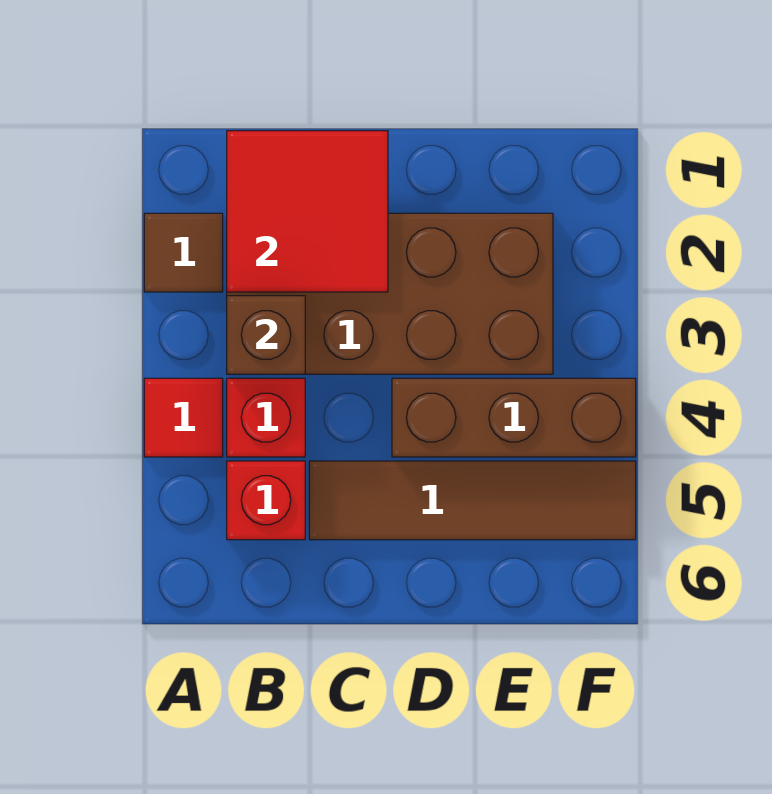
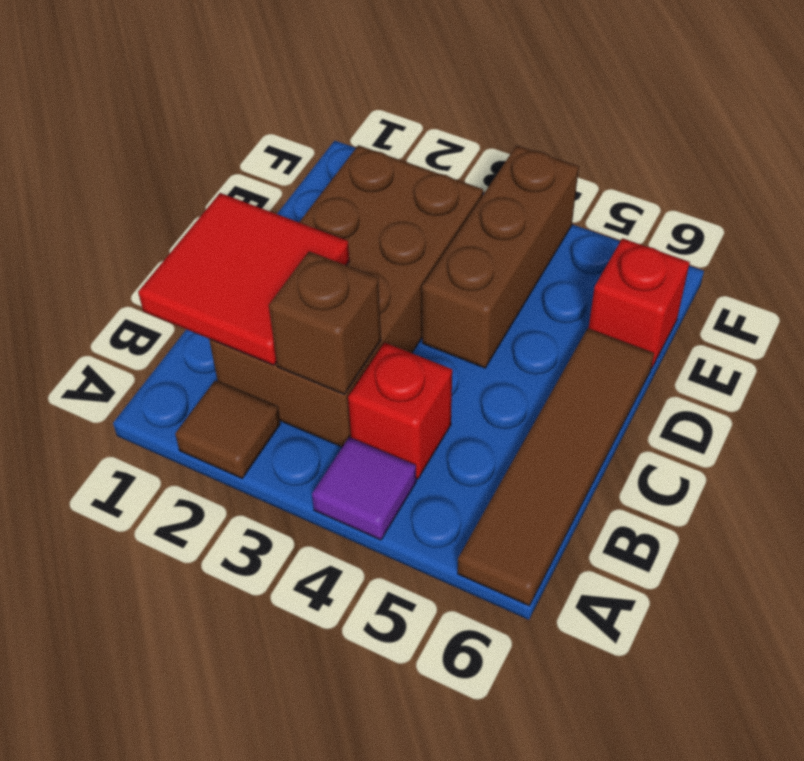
red 1x1 tile [144,378,223,457] -> purple 1x1 tile [312,437,416,540]
red 1x1 brick [227,461,305,540] -> red 1x1 brick moved to [589,238,690,369]
brown 1x4 tile [309,461,636,540] -> brown 1x4 tile moved to [458,328,654,606]

